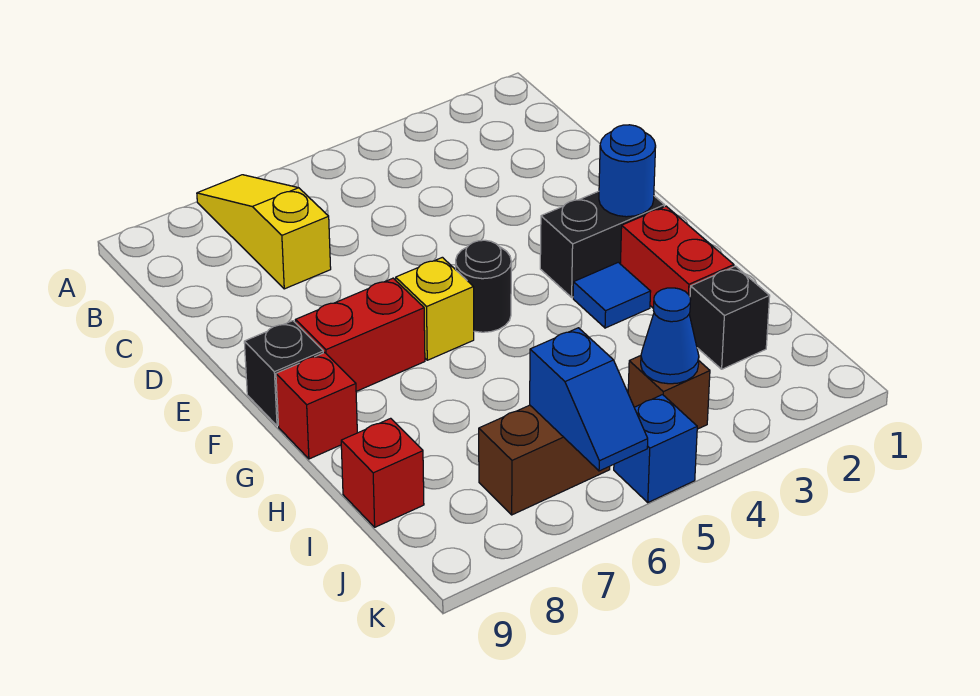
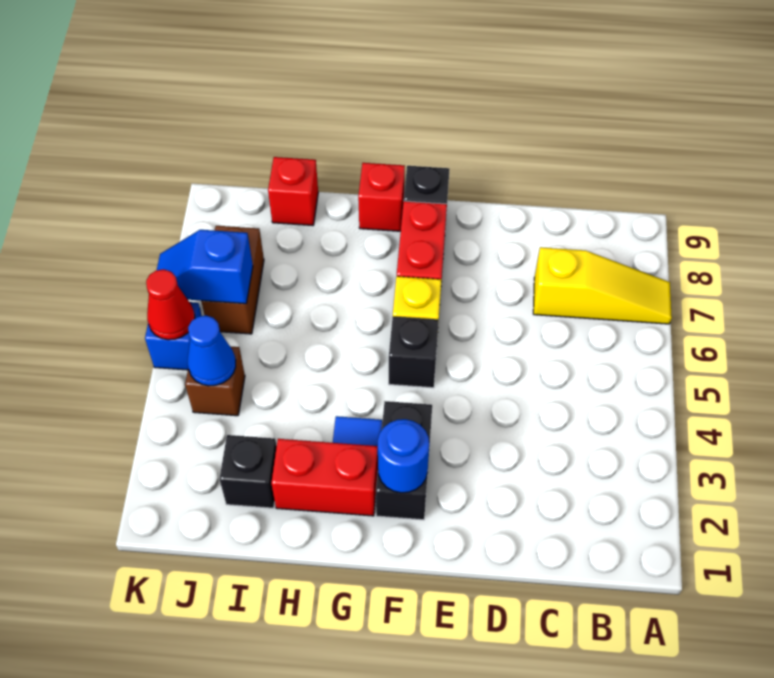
black 1x1 round brick [456,240,511,332] -> black 1x1 brick [389,316,439,388]
none -> red 1x1 cone [146,269,195,340]

